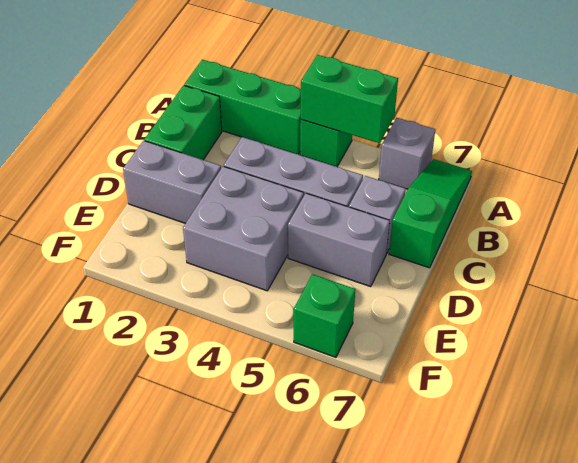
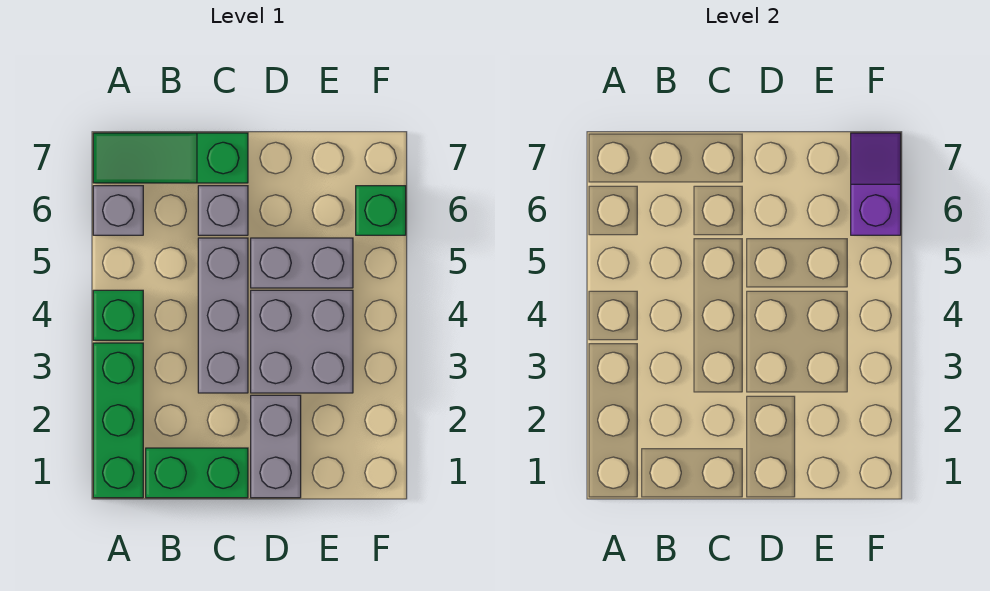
green 1x2 brick [301,55,398,143] -> none
grey 1x2 brick [288,193,390,287] -> grey 1x2 brick turned to [251,238,353,288]
none -> purple 1x2 slope [851,133,901,235]

